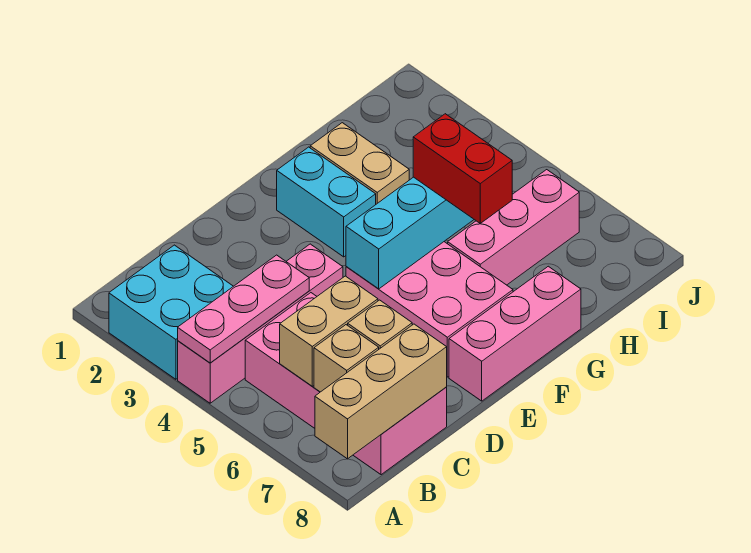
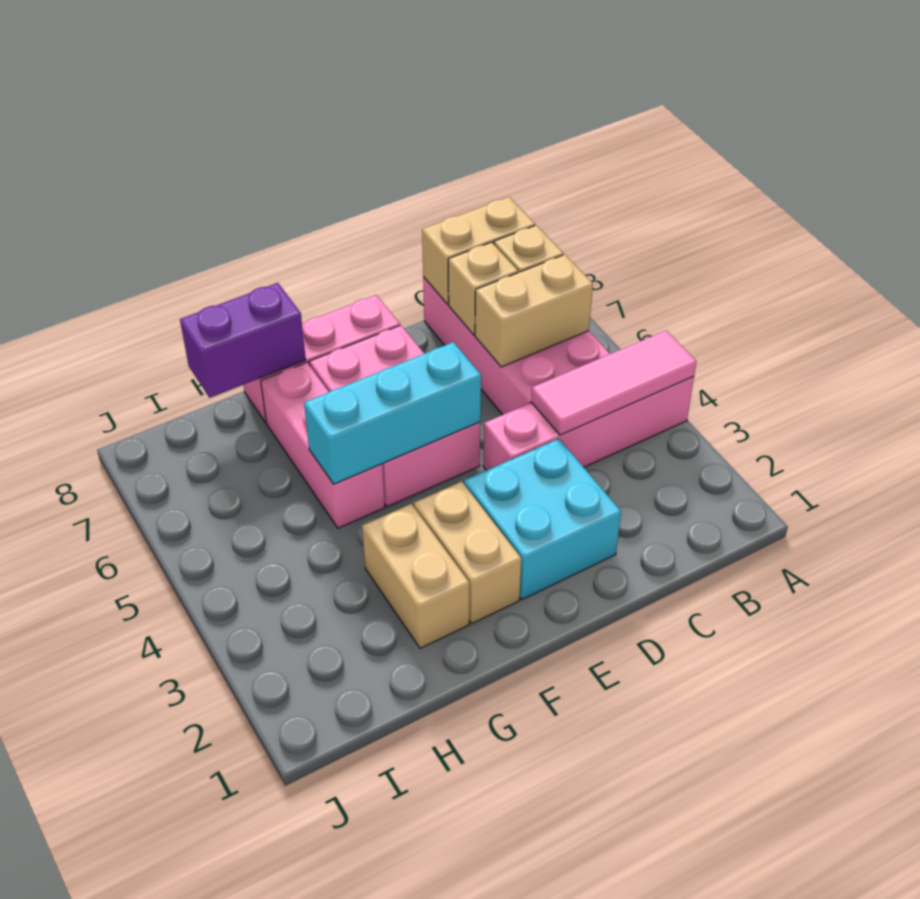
cyan 2x2 brick [109,245,233,379] -> cyan 2x2 brick moved to [464,439,621,599]
pink 1x3 plate [178,255,309,363] -> pink 1x3 tile [531,330,697,435]
tan 1x3 brick [315,324,447,459] -> tan 1x2 brick [422,197,535,304]
cyan 1x2 brick [277,147,376,257] -> tan 1x2 brick [414,482,521,623]
red 1x2 brick [413,114,512,223] -> none
pink 1x3 brick [448,170,579,285] -> pink 1x3 brick turned to [261,362,385,528]
none -> purple 1x2 brick [180,283,306,398]

